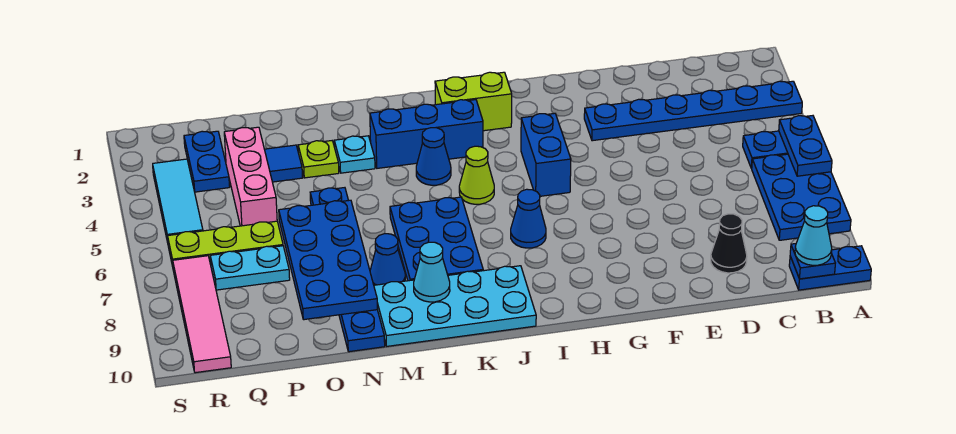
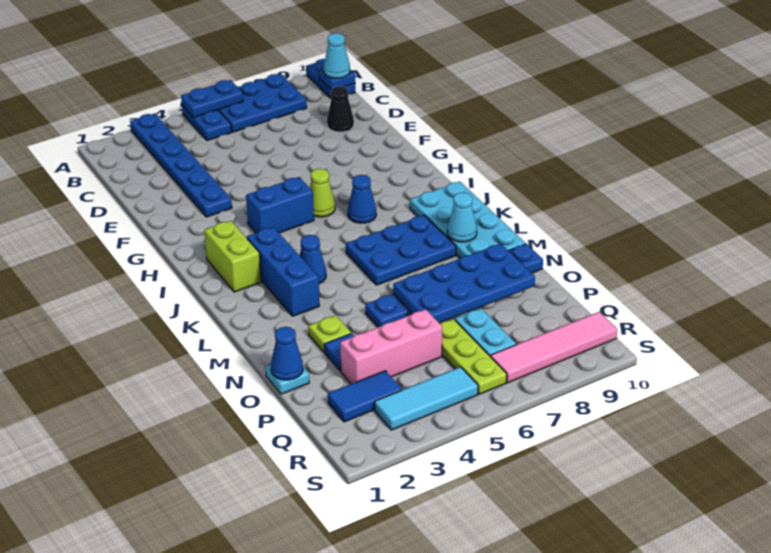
lime 1x1 cone [459,146,494,204] -> lime 1x1 cone moved to [310,169,335,217]
cyan 1x1 plate [334,136,375,173] -> cyan 1x1 plate moved to [265,364,309,394]
blue 1x1 cone [370,234,405,285] -> blue 1x1 cone moved to [271,327,303,380]
blue 1x2 plate [184,131,230,192] -> blue 1x2 tile [328,371,402,422]

